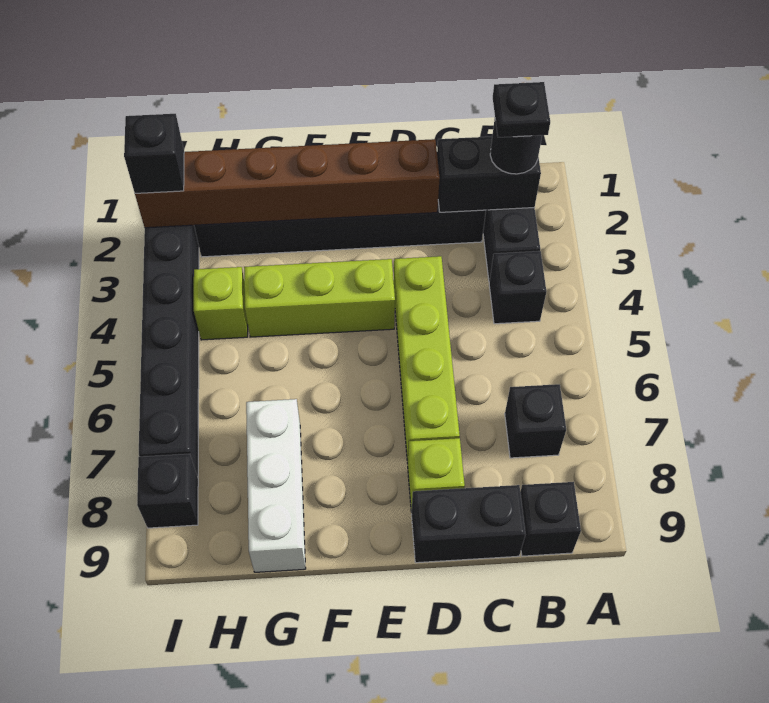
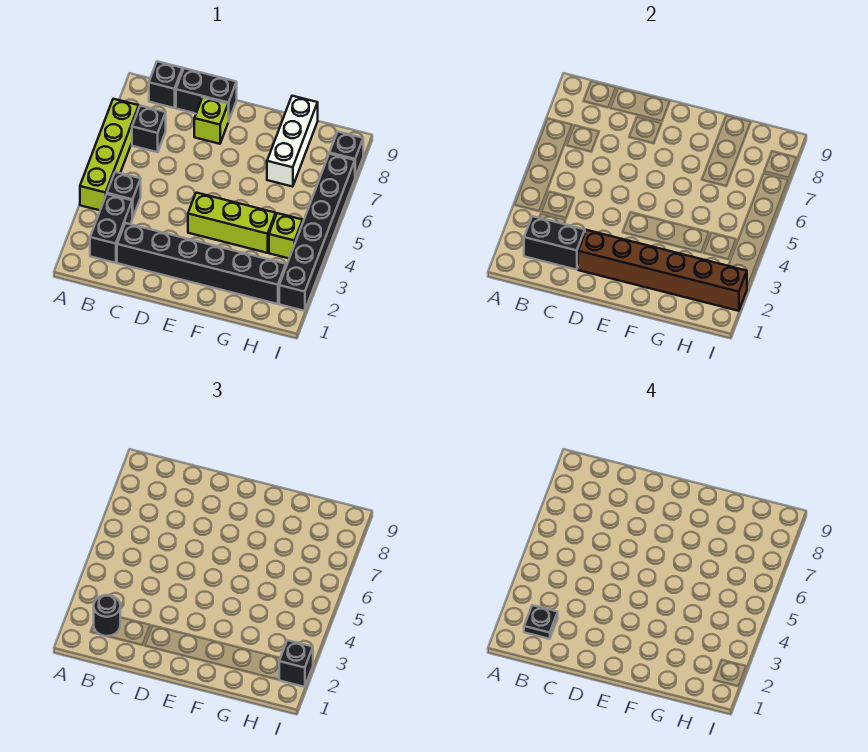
lime 1x4 brick [394,256,460,464] -> lime 1x4 brick moved to [80,99,139,210]

